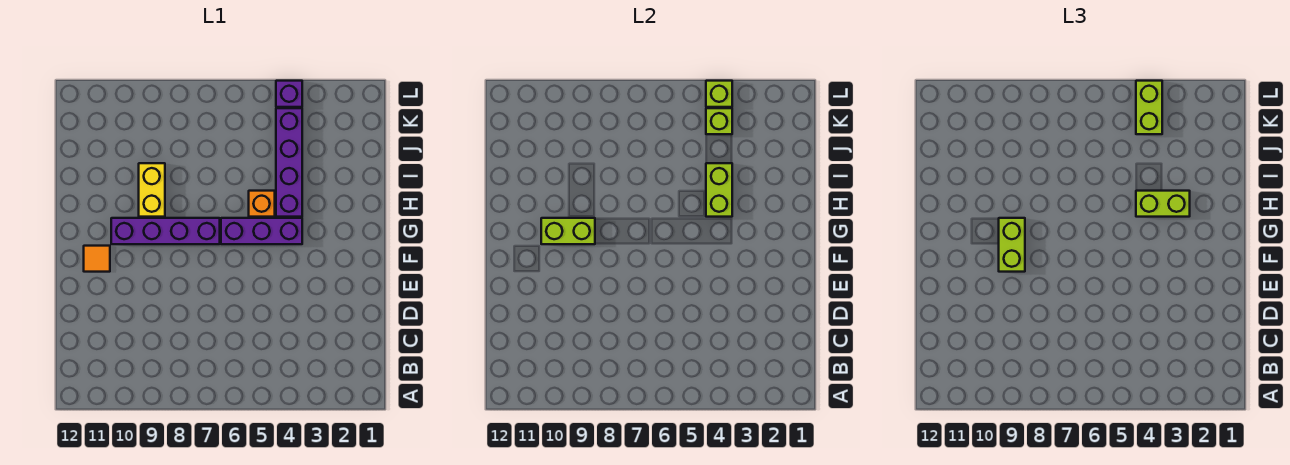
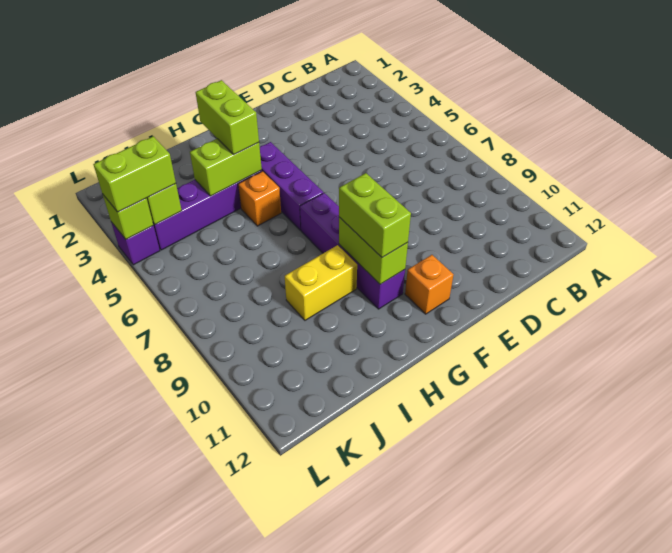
lime 1x2 brick [999,218,1025,272] -> lime 1x2 brick turned to [339,173,411,258]
orange 1x1 tile [84,246,110,272] -> orange 1x1 brick [405,255,453,314]

